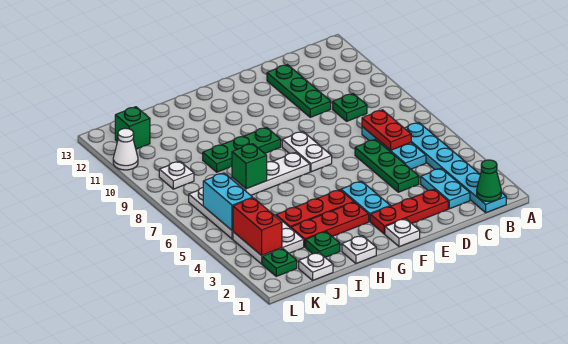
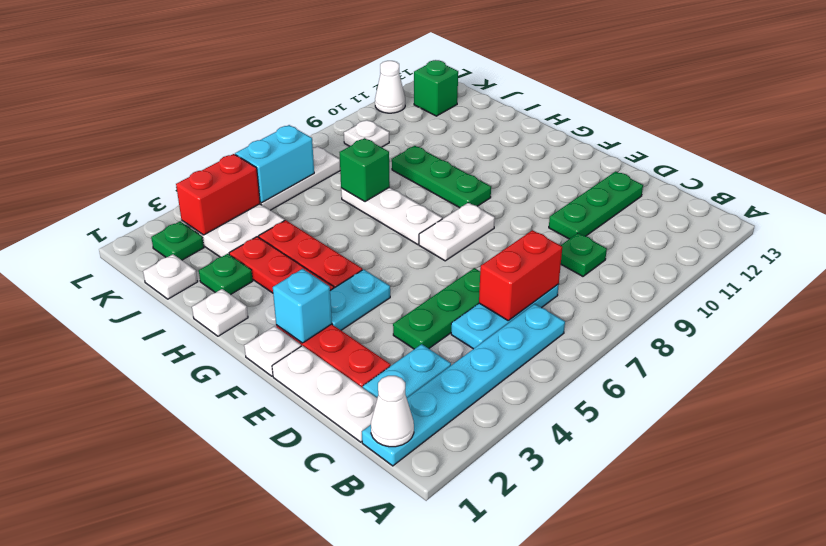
green 1x1 cone [477,160,501,202] -> white 1x1 cone [371,376,414,447]
none -> white 1x3 plate [272,346,377,442]
red 1x2 plate [362,110,411,150] -> red 1x2 brick [479,230,562,321]
none -> cyan 1x1 brick [273,269,332,343]

